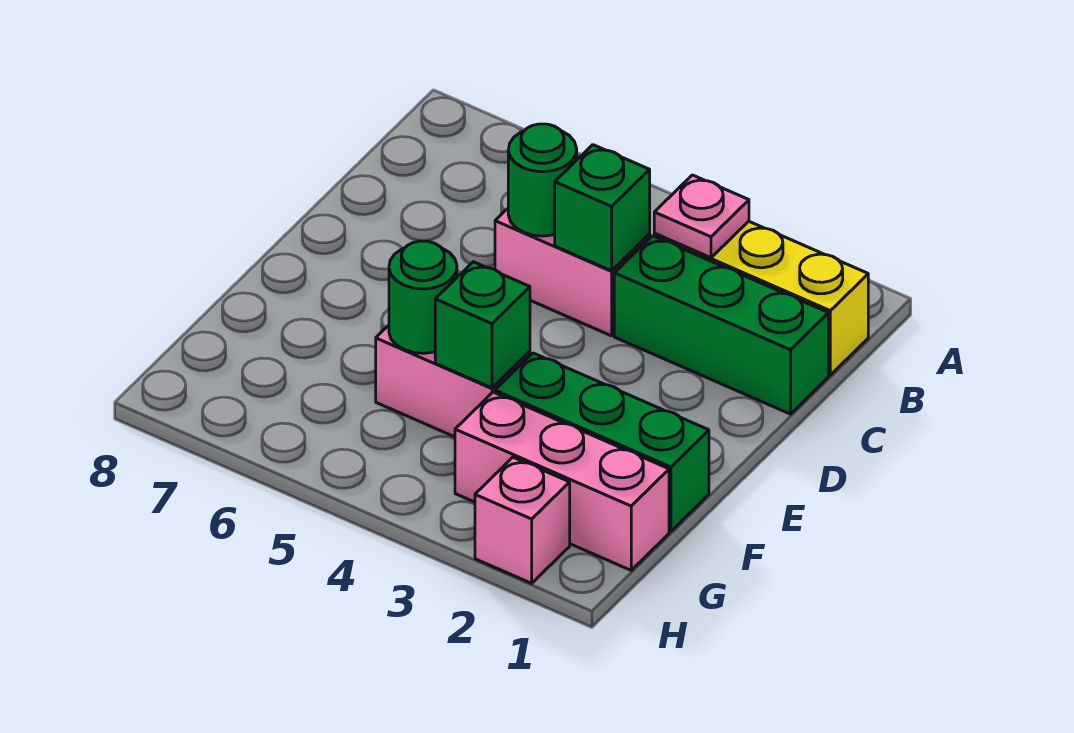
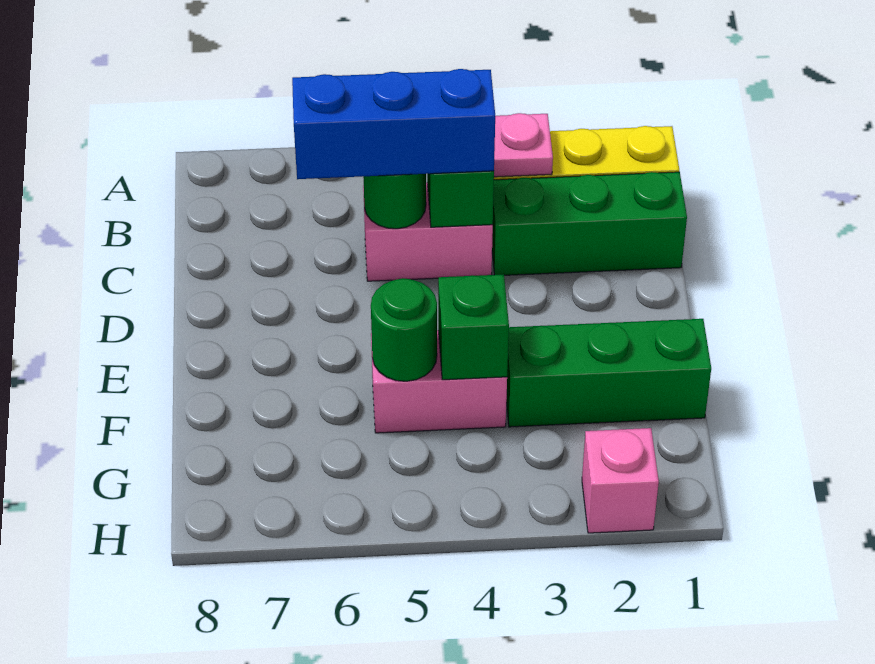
none -> blue 1x3 brick [292,69,495,179]
pink 1x3 brick [455,392,669,570] -> none

